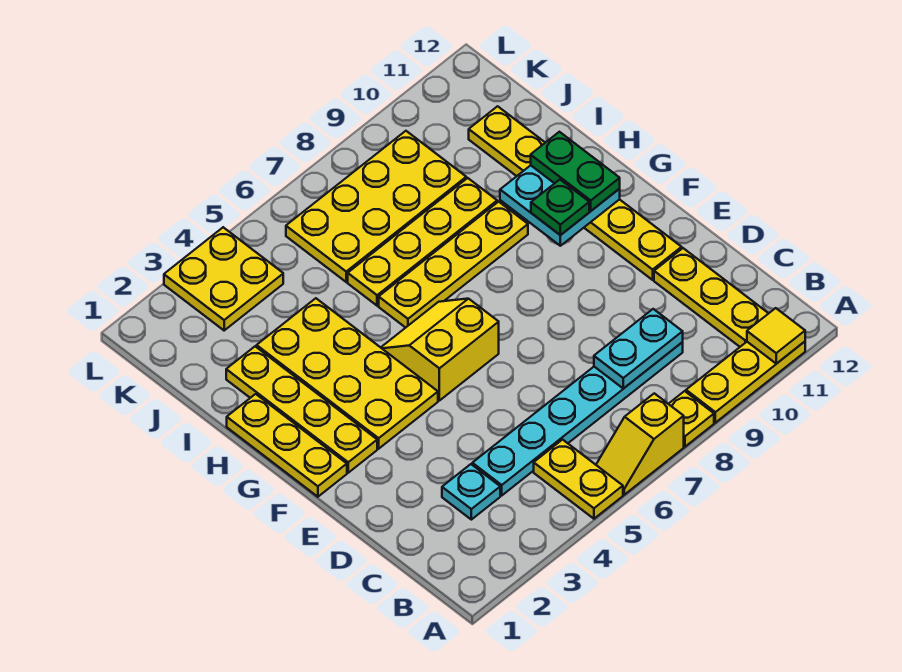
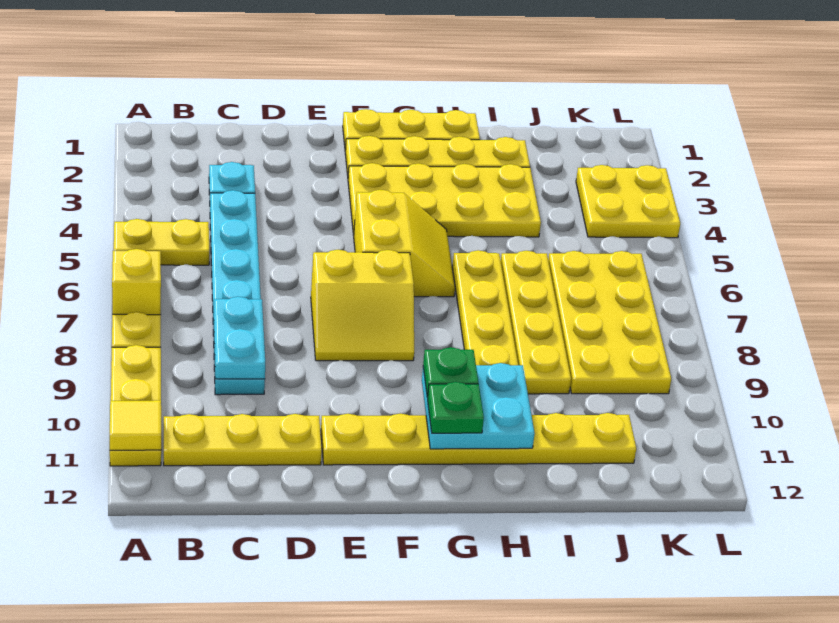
none -> yellow 2x2 slope [311,250,414,361]
green 1x2 plate [531,132,620,211] -> green 1x1 plate [427,382,484,433]

